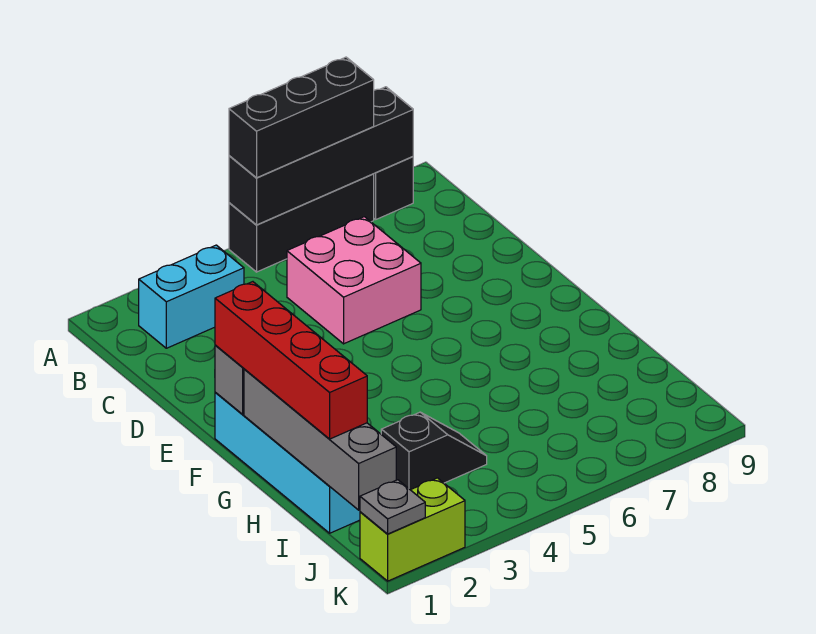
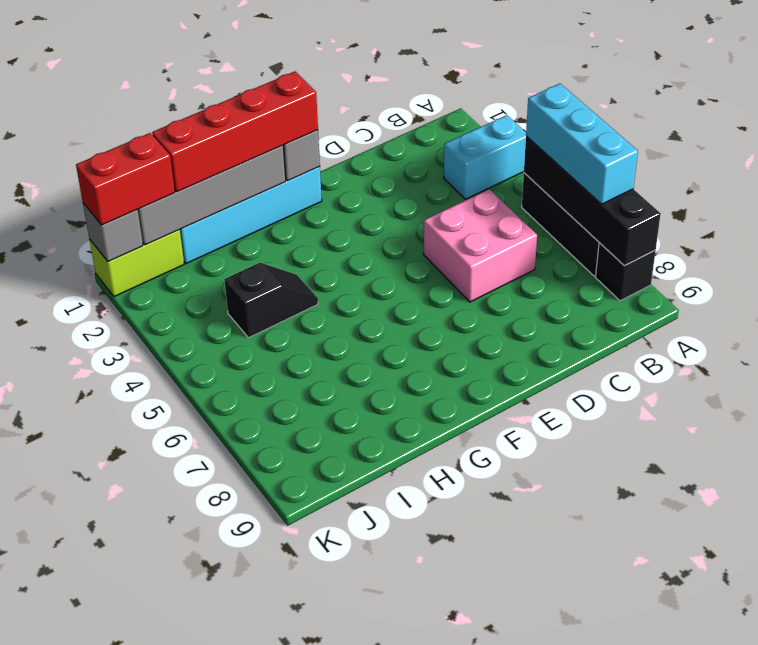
black 1x3 brick [229,57,374,178] -> cyan 1x3 brick [526,84,638,204]
cyan 1x2 brick [138,245,244,348] -> cyan 1x2 brick turned to [444,115,526,199]
black 1x2 slope [381,412,487,490] -> black 1x2 slope turned to [224,263,318,338]
none -> red 1x2 brick [76,133,175,225]
lime 1x2 brick [360,478,465,581] -> lime 1x2 brick turned to [90,230,184,297]
grey 1x1 plate [360,480,425,534] -> grey 1x1 brick [83,203,143,262]

